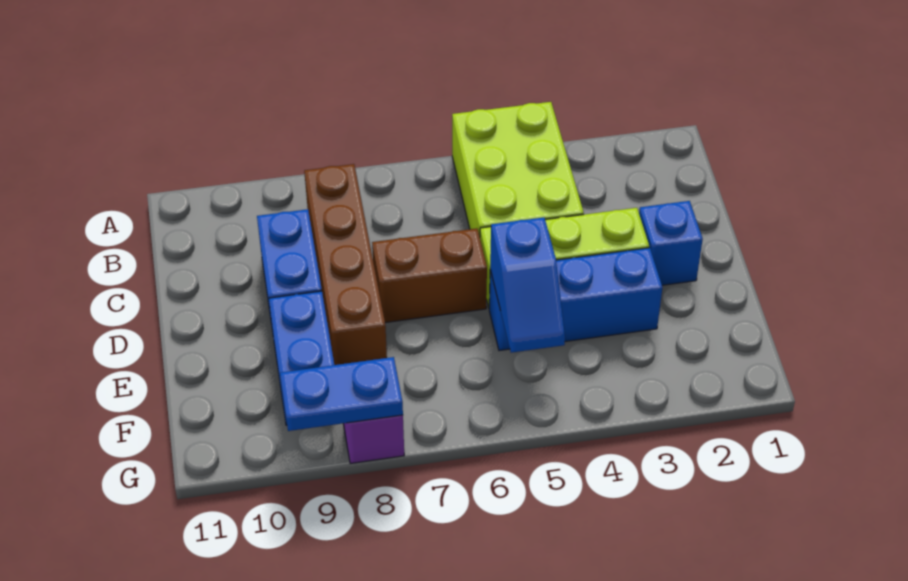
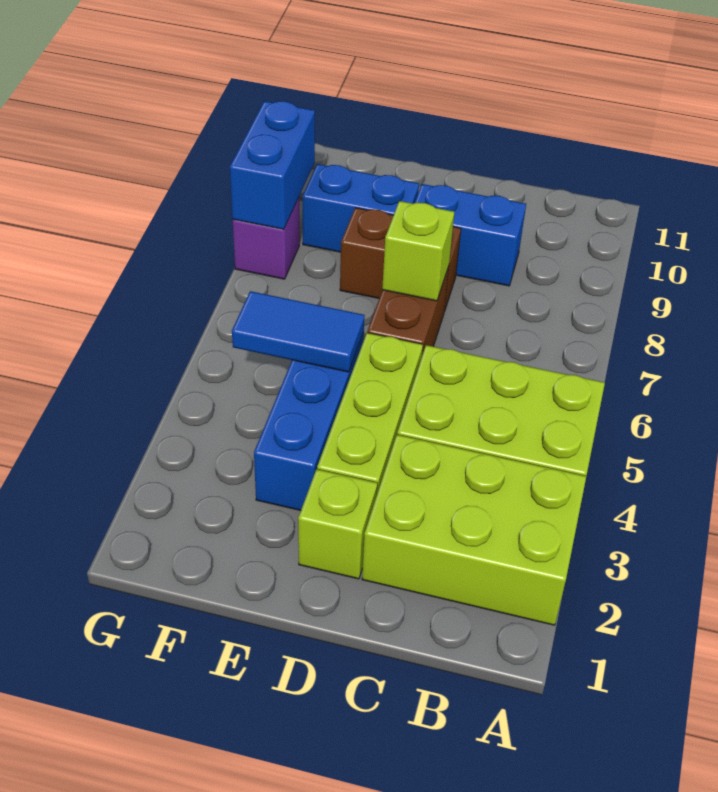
none -> lime 2x3 brick [362,435,586,625]
brown 1x4 brick [304,164,387,365] -> brown 1x2 brick [340,208,461,312]
blue 1x1 brick [639,201,703,285] -> lime 1x1 brick [298,469,378,579]
none -> lime 1x1 brick [382,201,454,301]
blue 1x2 slope [490,217,565,353] -> blue 1x2 tile [232,291,365,372]
blue 1x2 plate [280,357,403,431] -> blue 1x2 brick [230,101,315,229]

